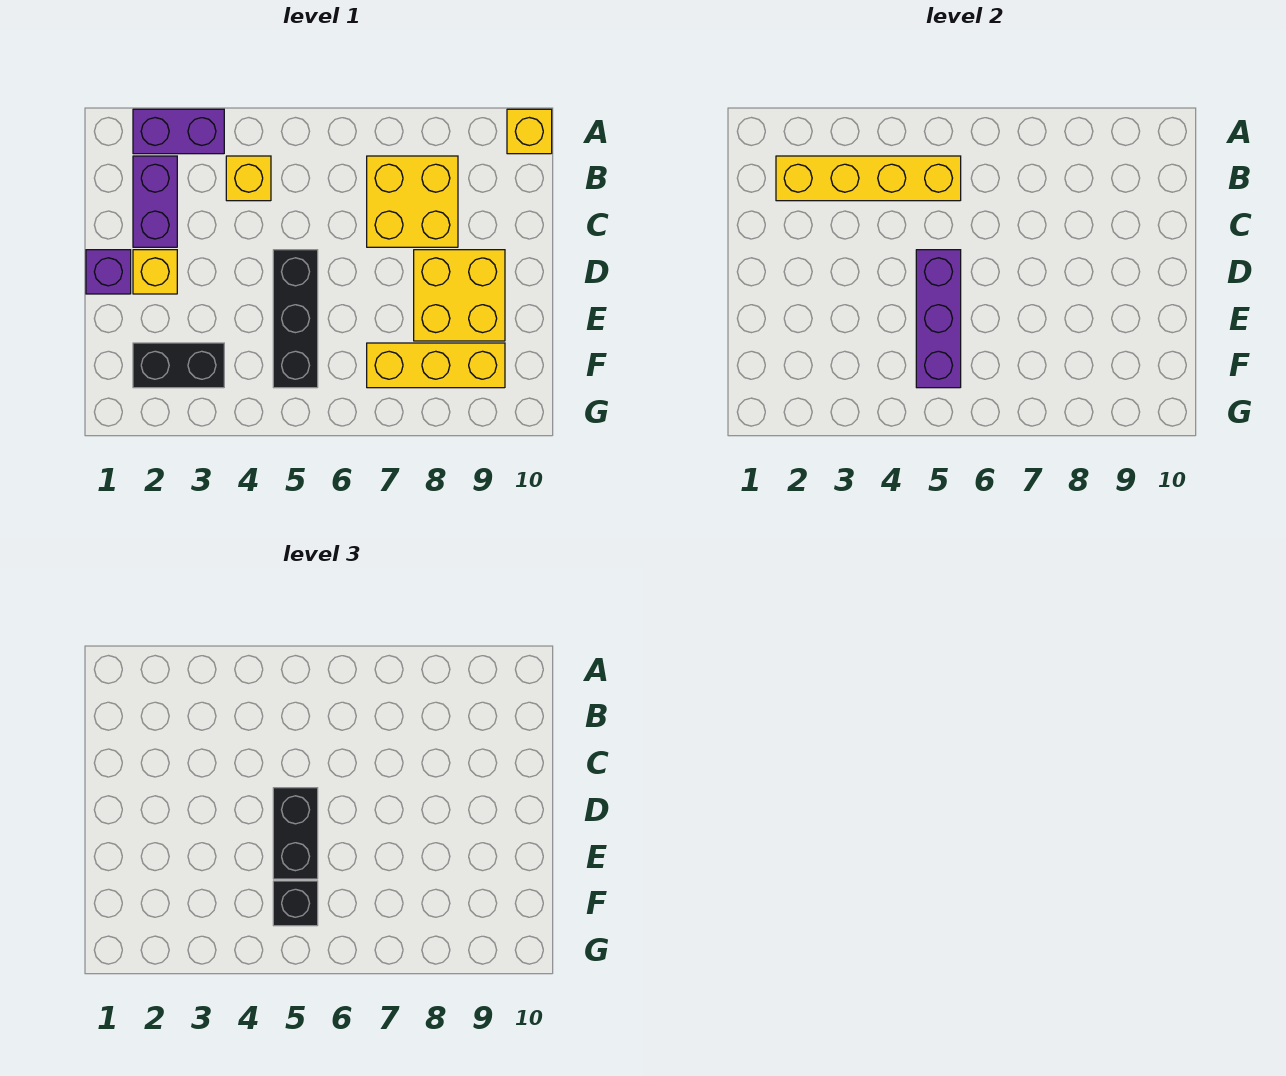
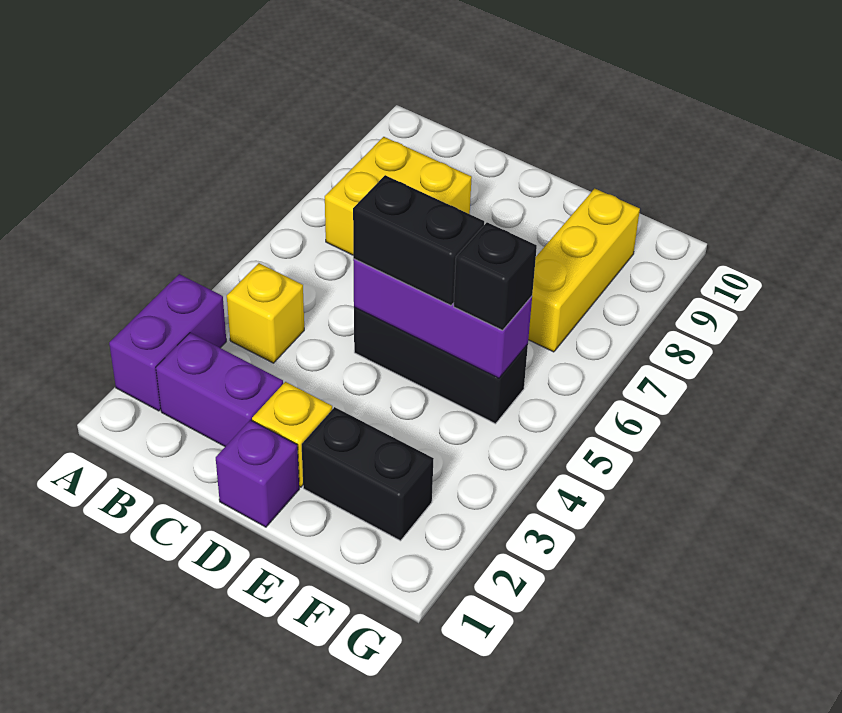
yellow 1x1 brick [507,109,552,154] -> none
yellow 1x4 brick [776,156,961,201] -> none
yellow 2x2 brick [414,250,505,341] -> none
black 1x2 brick [133,343,224,388] -> black 1x2 brick turned to [302,407,434,541]

